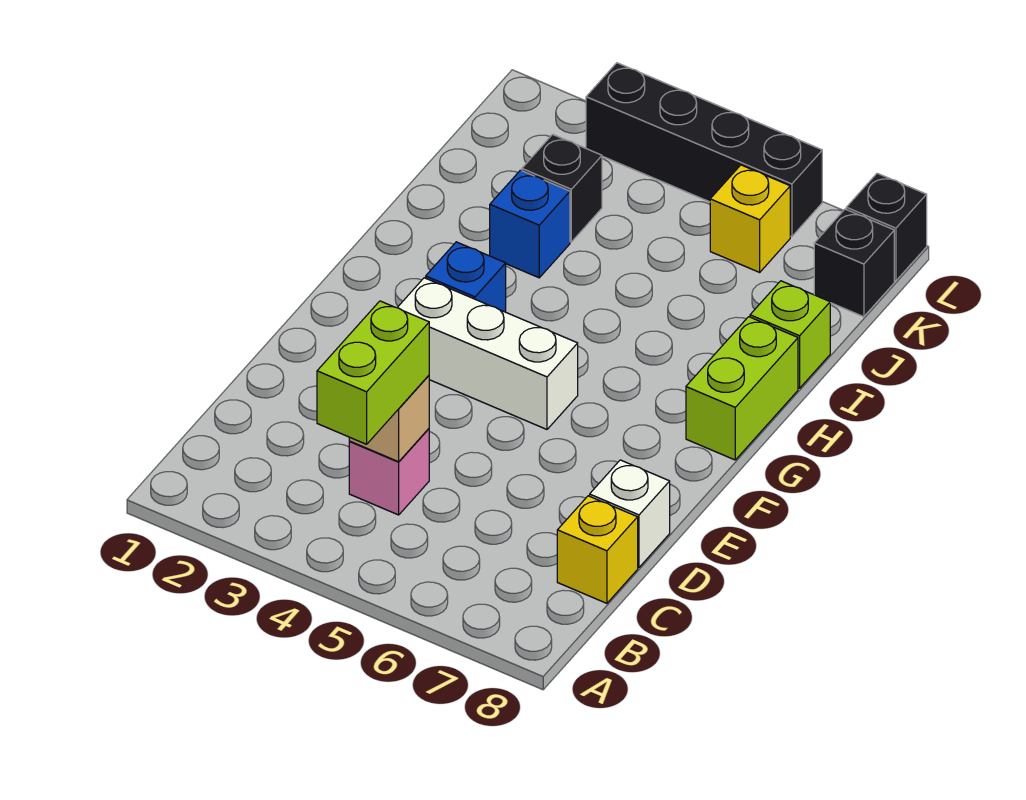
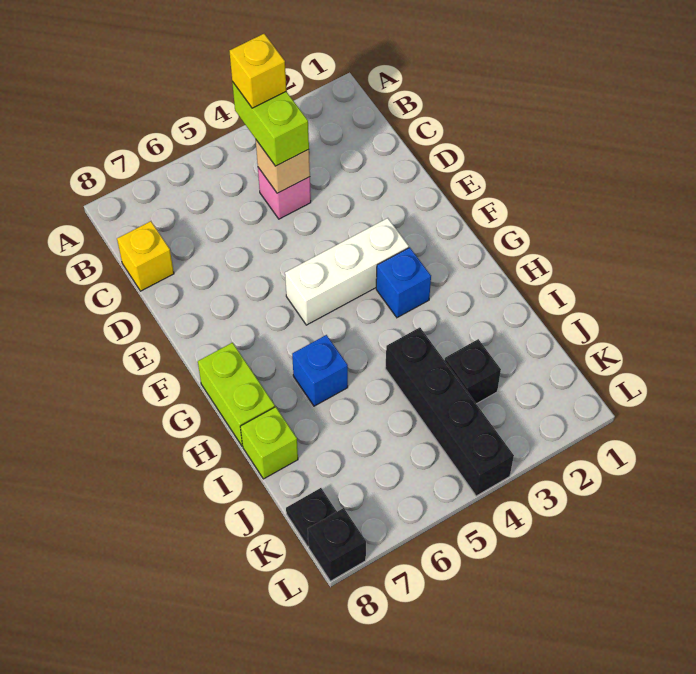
white 1x1 brick [590,460,670,567] -> none
blue 1x1 brick [490,170,570,278] -> blue 1x1 brick moved to [292,335,348,406]
yellow 1x1 brick [710,165,790,272] -> yellow 1x1 brick moved to [229,34,286,108]
black 1x1 brick [814,209,894,317] -> black 1x1 plate [286,488,337,546]
black 1x4 brick [586,63,822,237] -> black 1x4 brick turned to [385,327,514,496]

